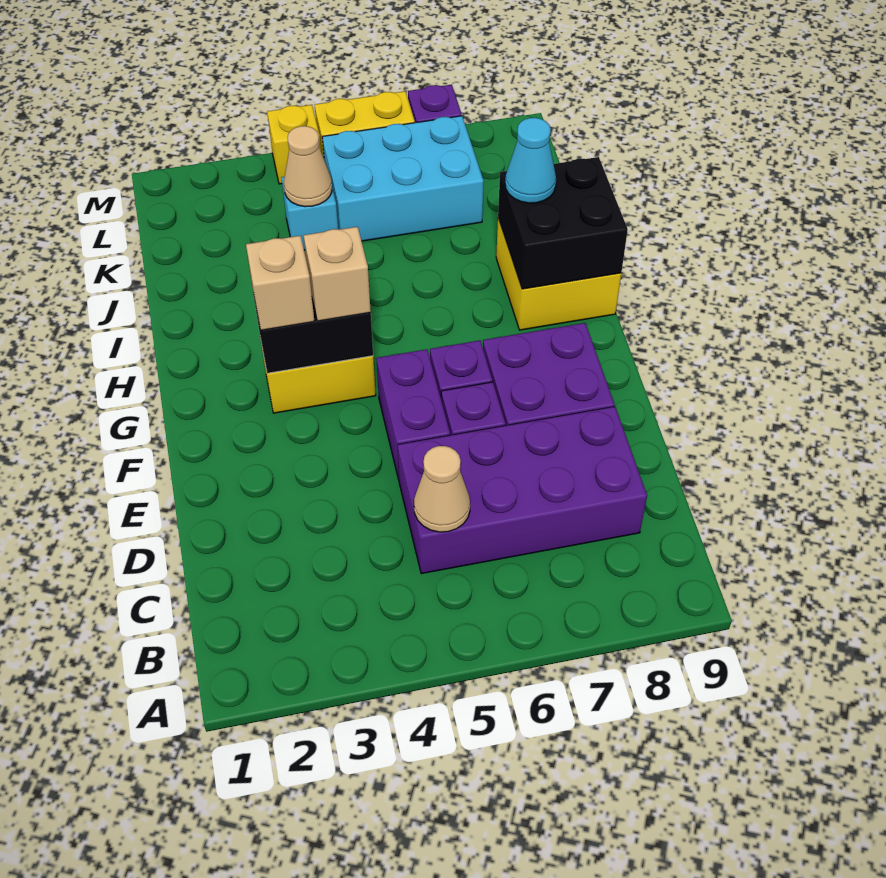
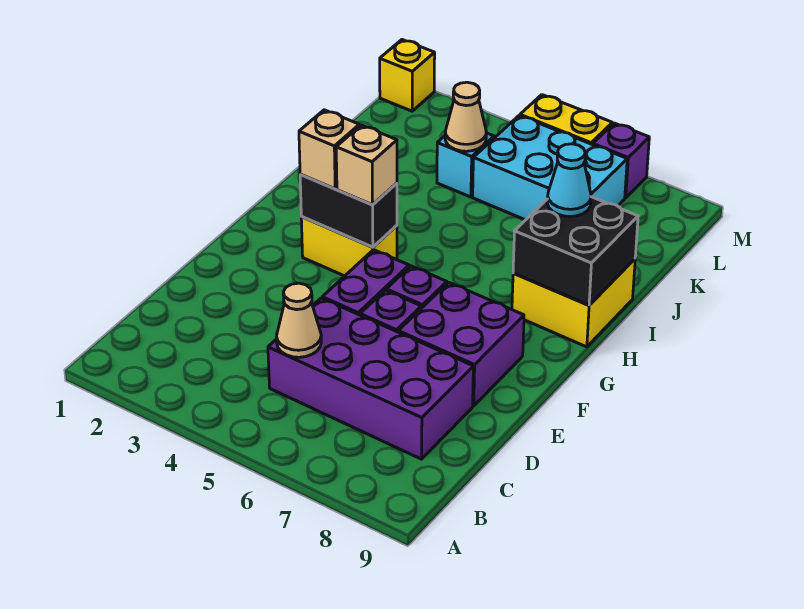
yellow 1x1 brick [267,105,321,184] -> yellow 1x1 brick moved to [380,40,435,111]

